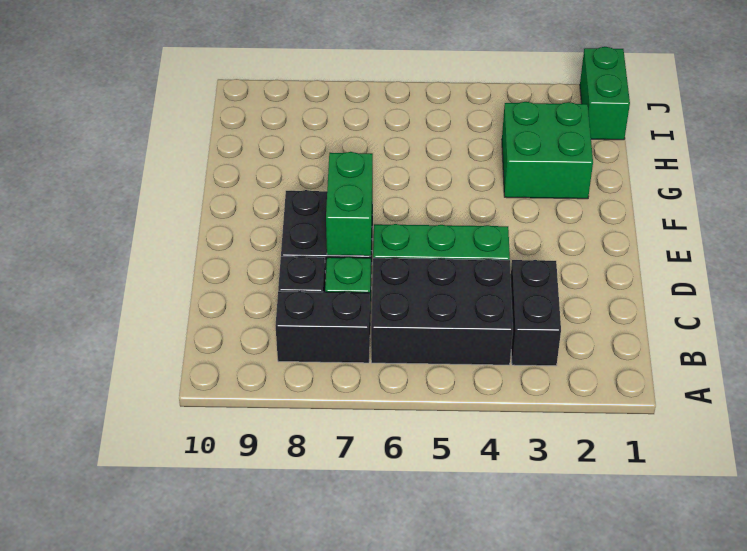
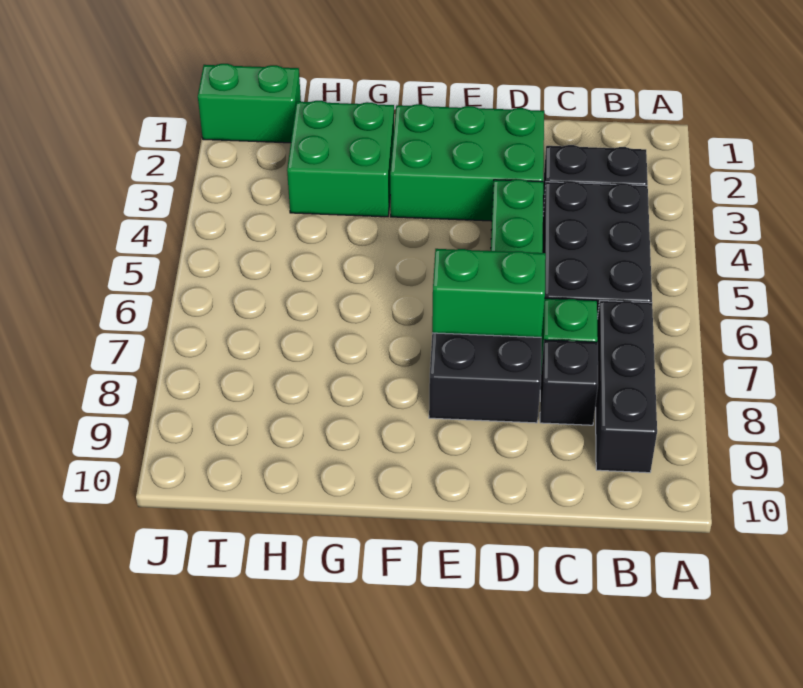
black 1x2 brick [276,291,370,363] -> black 1x3 brick [595,301,657,473]
none -> green 2x3 brick [390,104,544,221]

